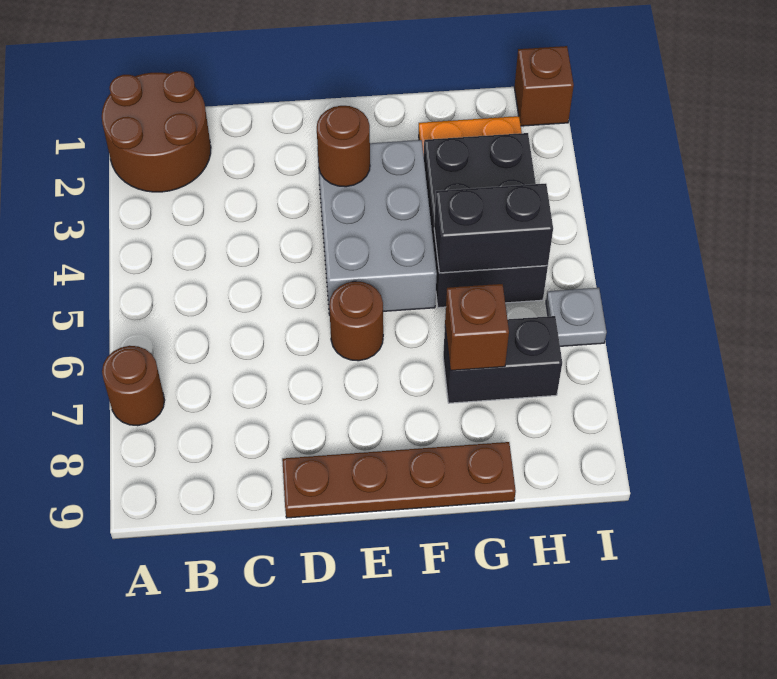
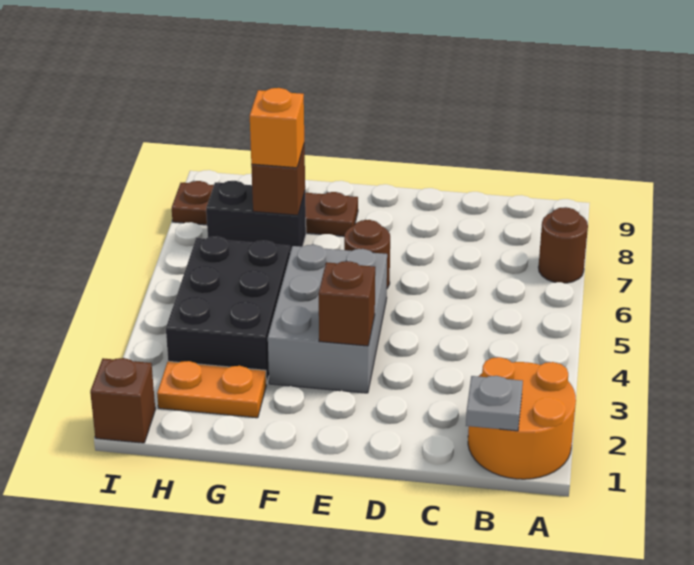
brown 2x2 round brick [102,71,211,192] -> orange 2x2 round brick [468,357,576,479]
brown 1x4 plate [282,442,516,518] -> brown 1x4 plate moved to [172,181,358,236]
brown 1x1 round brick [317,106,370,187] -> brown 1x1 brick [319,261,375,346]
black 1x2 brick [434,184,553,273] -> none
none -> orange 1x1 brick [250,88,304,168]
grey 1x1 plate [546,288,607,346] -> grey 1x1 plate moved to [466,376,523,431]

